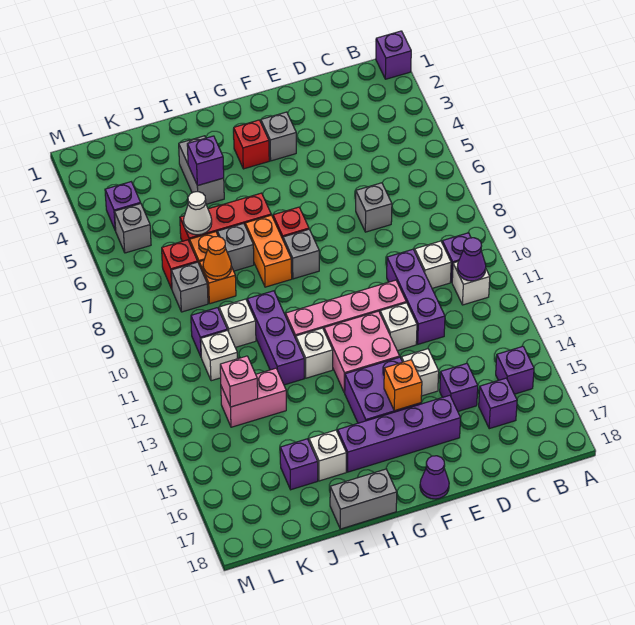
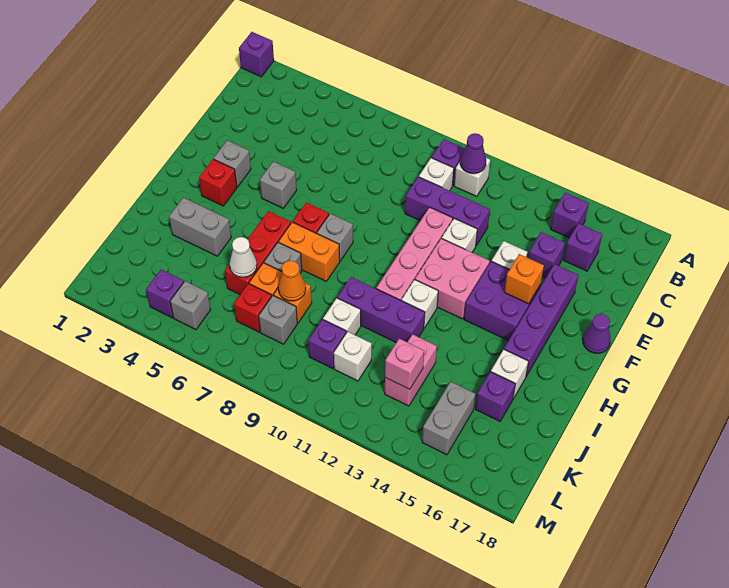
grey 1x1 brick [356,183,392,232] -> grey 1x1 brick moved to [260,161,297,208]
grey 1x2 brick [330,469,397,529] -> grey 1x2 brick moved to [422,382,476,455]
purple 1x1 brick [187,136,224,186] -> none

